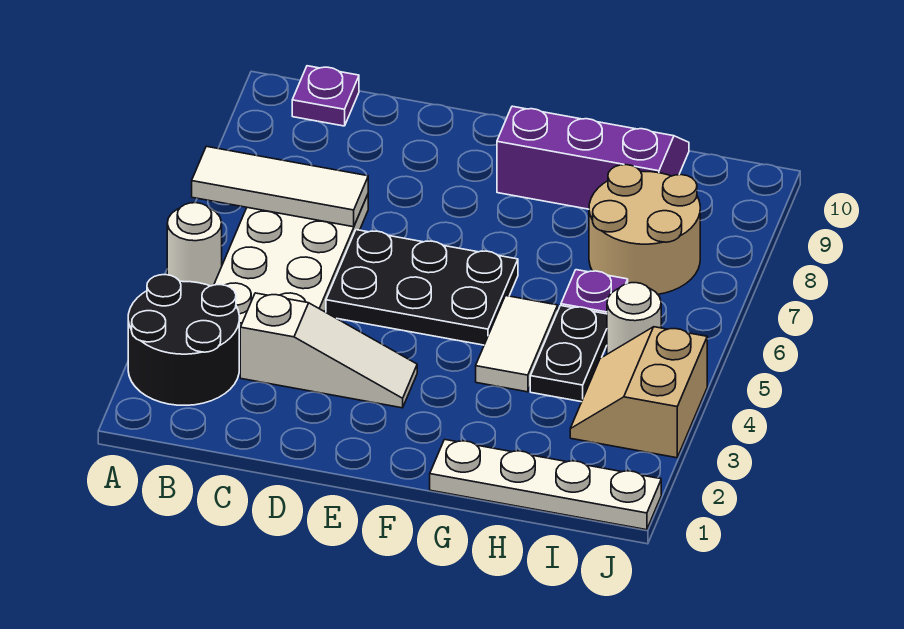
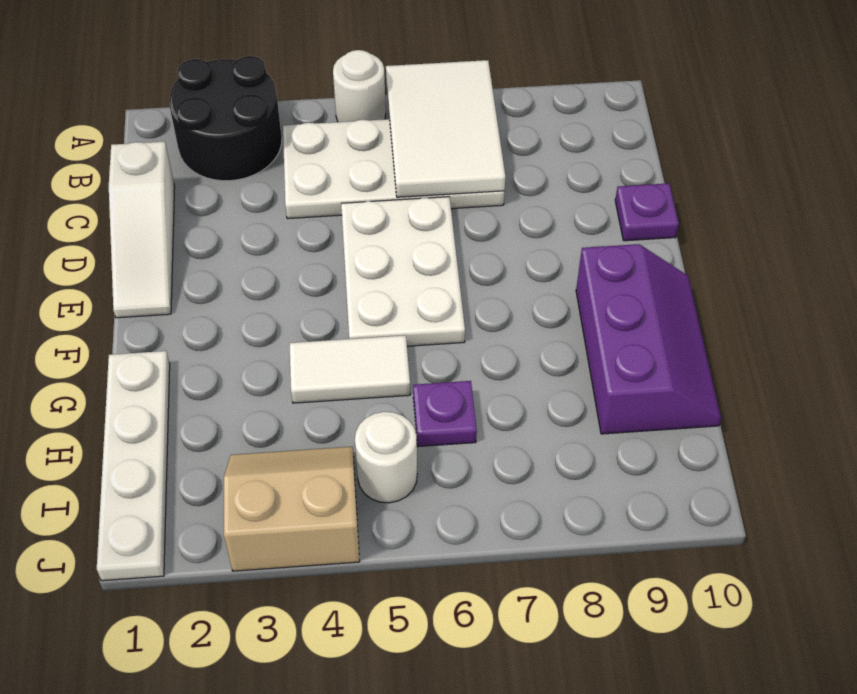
white 1x3 tile [192,146,368,227] -> white 2x3 tile [386,60,505,197]
purple 1x1 plate [292,66,359,126] -> purple 1x1 plate moved to [615,183,679,241]
white 1x3 slope [240,293,417,408] -> white 1x3 slope moved to [109,141,175,318]
black 2x3 plate [326,230,518,345] -> white 2x3 plate [341,197,465,346]
black 1x2 plate [530,306,607,402] -> none
tan 2x2 round brick [589,165,700,294] -> none

